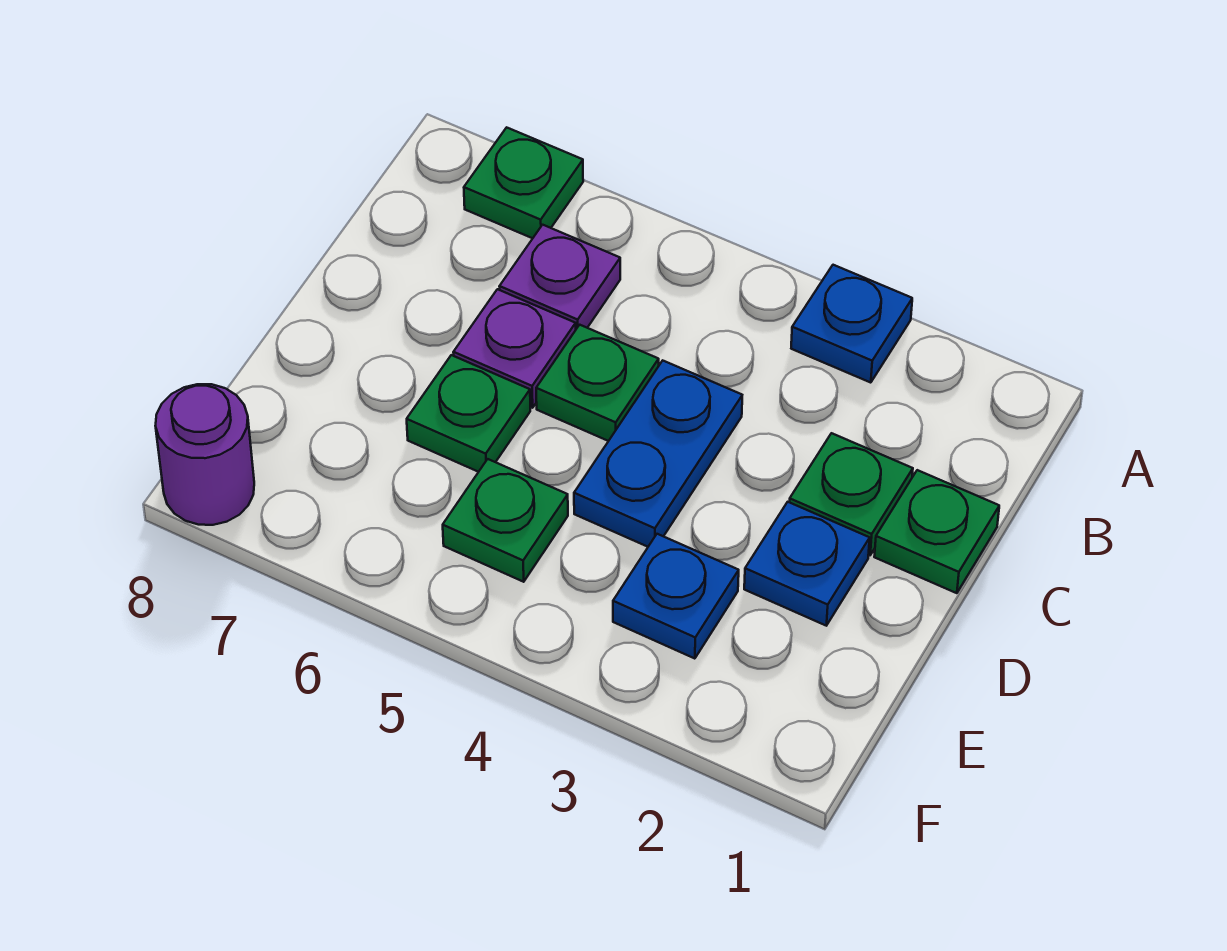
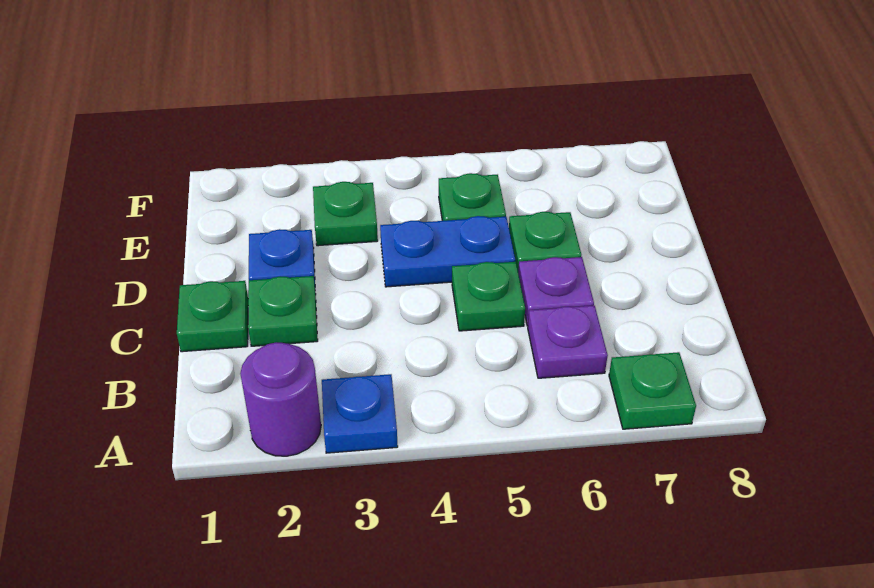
blue 1x2 plate [574,361,742,547] -> blue 1x2 plate turned to [380,216,515,287]
blue 1x1 plate [613,534,739,659] -> green 1x1 plate [313,182,378,246]
purple 1x1 round brick [155,384,254,525] -> purple 1x1 round brick moved to [240,342,321,456]

